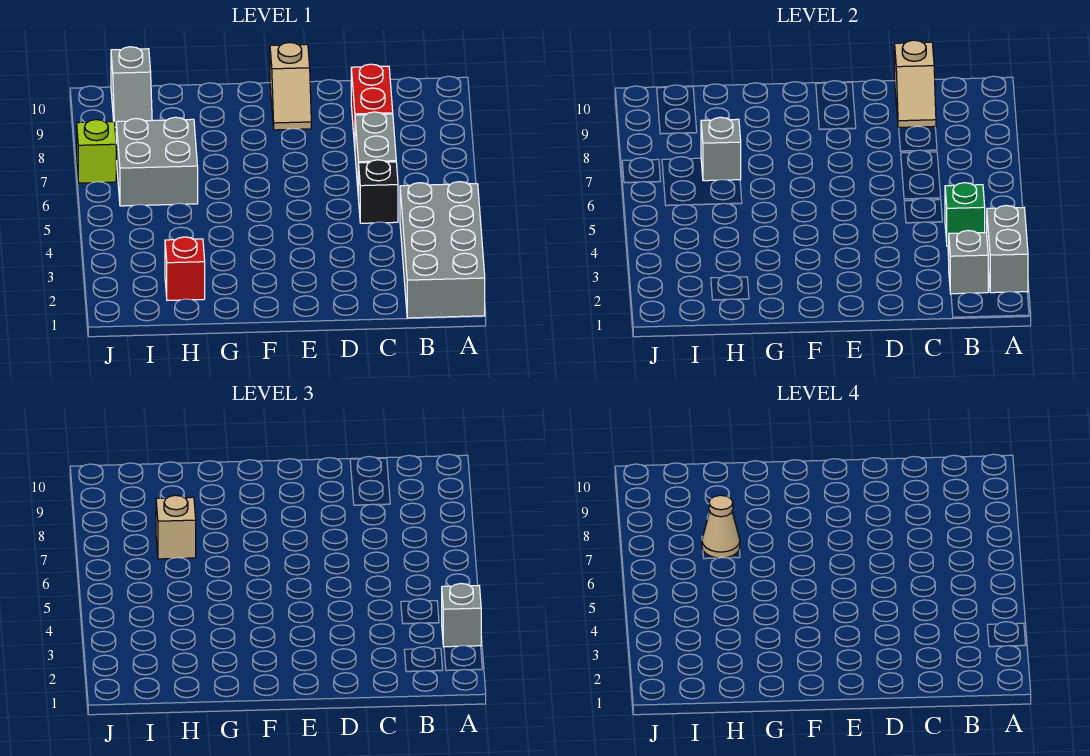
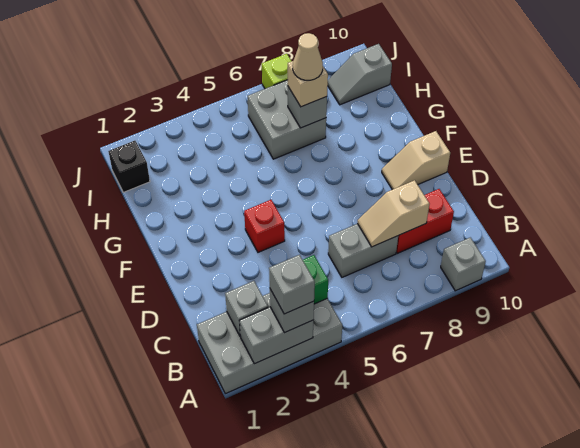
none -> grey 1x1 brick [269,255,315,314]
none -> grey 1x1 brick [441,237,486,291]
black 1x1 brick [359,160,398,223] -> black 1x1 brick moved to [108,141,150,192]
tan 1x2 slope [895,40,936,128] -> tan 1x2 slope moved to [357,180,429,247]
red 1x1 brick [165,237,205,300] -> red 1x1 brick moved to [244,200,285,252]

